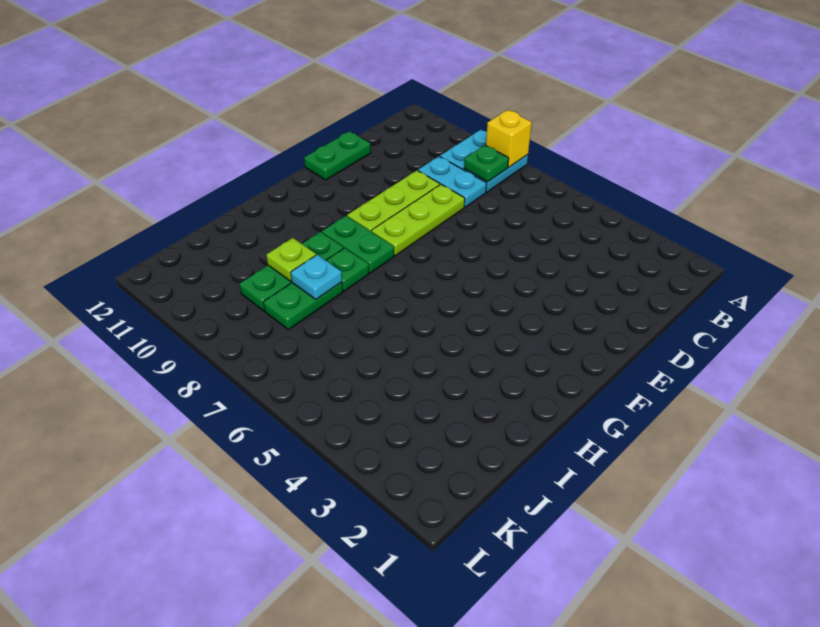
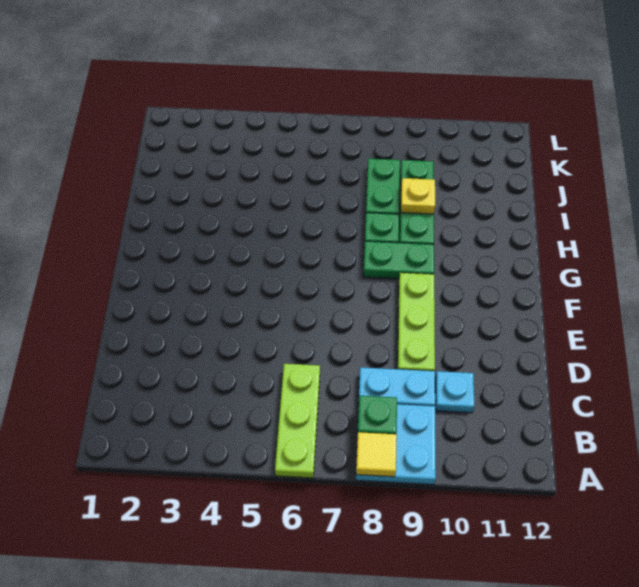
yellow 1x1 brick [486,110,532,167] -> yellow 1x1 tile [356,432,397,477]
lime 1x3 plate [371,184,465,255] -> lime 1x3 plate moved to [275,364,320,478]
green 1x2 plate [304,131,371,180] -> none
cyan 1x1 plate [291,255,342,299] -> cyan 1x1 plate moved to [435,371,474,413]
lime 1x1 plate [266,238,316,281] -> yellow 1x1 plate [401,178,435,214]

